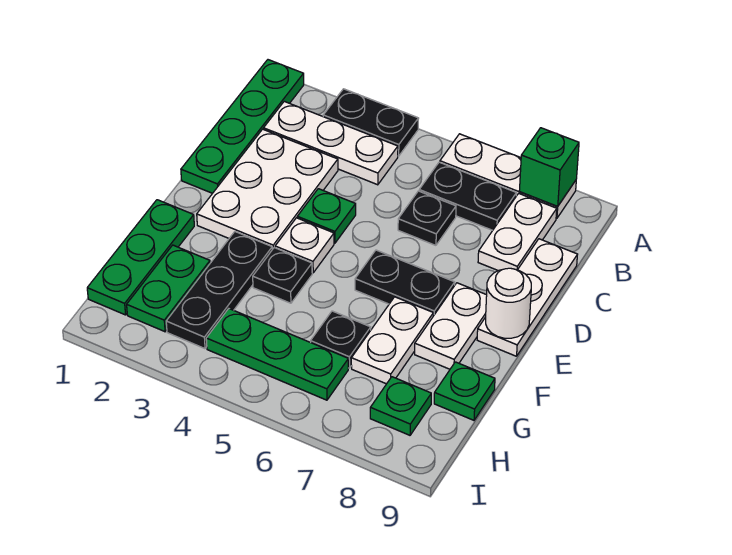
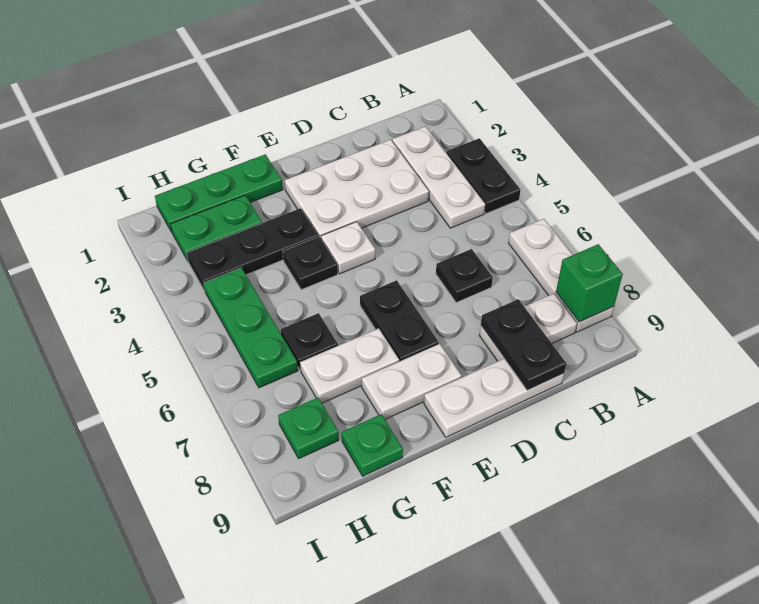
green 1x4 plate [181,60,304,193] -> none
black 1x2 plate [419,162,516,230] -> black 1x2 plate moved to [481,299,566,390]
green 1x1 plate [297,189,356,243] -> none
white 1x1 round brick [486,268,531,338] -> none

